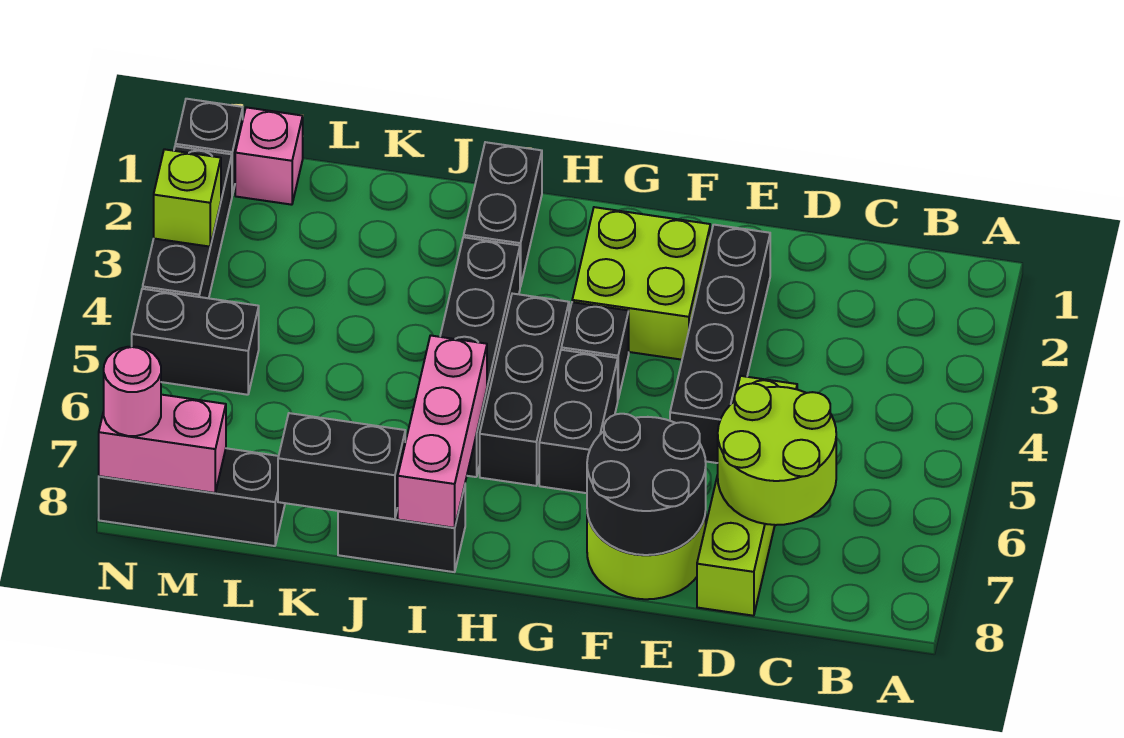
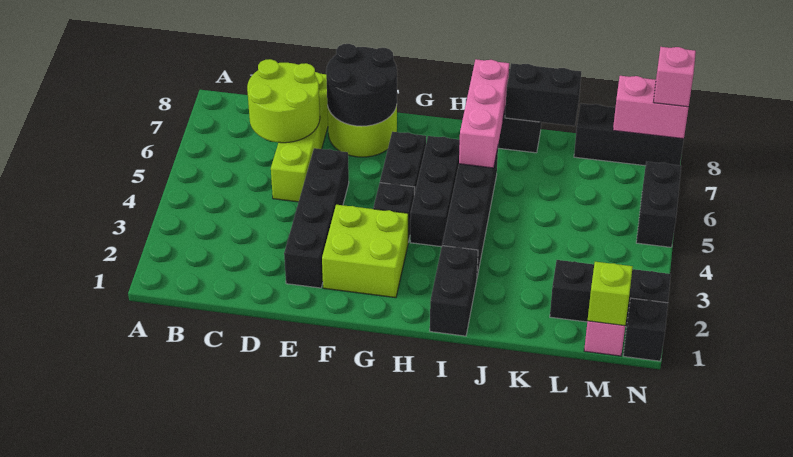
black 1x2 brick [132,289,259,395] -> black 1x2 brick turned to [636,161,681,247]
black 1x3 brick [143,146,232,298] -> black 1x3 brick turned to [550,260,671,327]
lime 1x1 brick [154,149,221,247] -> lime 1x1 brick moved to [588,262,633,326]
pink 1x1 round brick [104,347,161,436] -> pink 1x1 brick [654,47,696,107]

